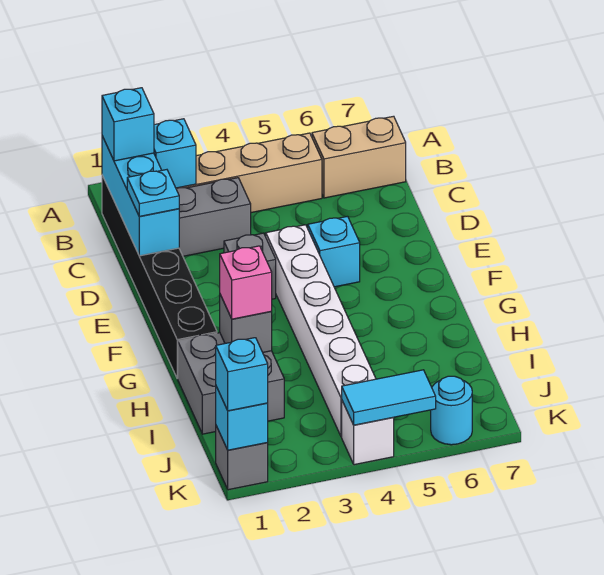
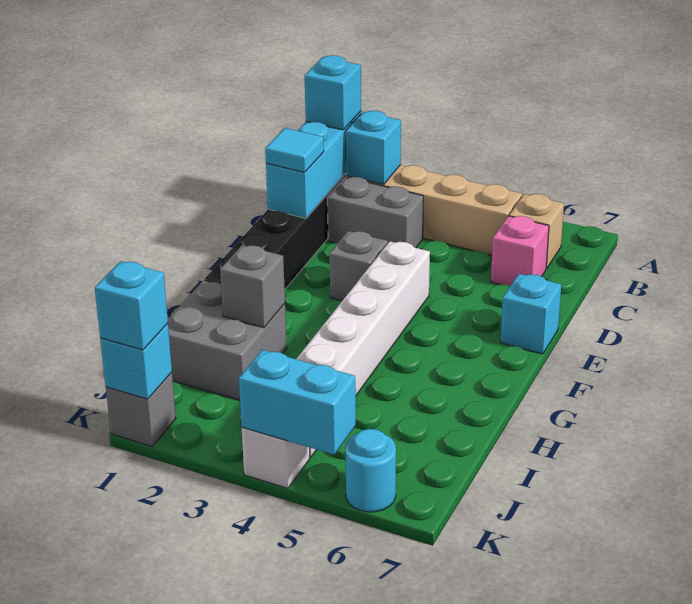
tan 1x2 brick [312,116,406,198] -> tan 1x1 brick [509,194,564,269]
cyan 1x1 plate [127,170,179,217] -> cyan 1x1 tile [265,128,324,172]
cyan 1x1 brick [308,216,360,287] -> cyan 1x1 brick moved to [501,274,561,354]
pink 1x1 brick [220,246,272,319] -> pink 1x1 brick moved to [491,216,549,286]
cyan 1x2 tile [342,370,436,425] -> cyan 1x2 brick [239,350,356,455]

